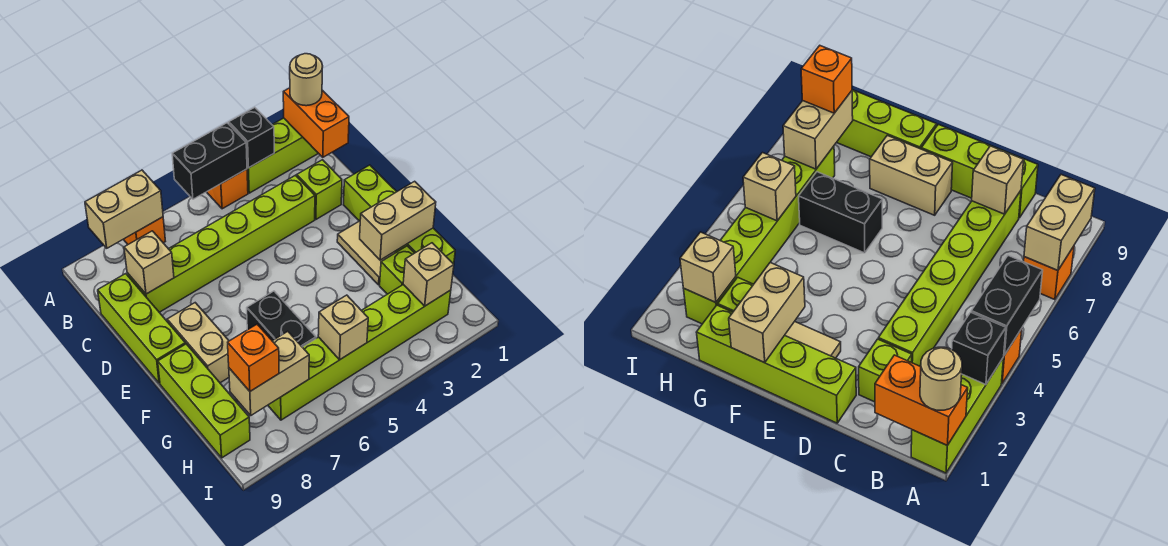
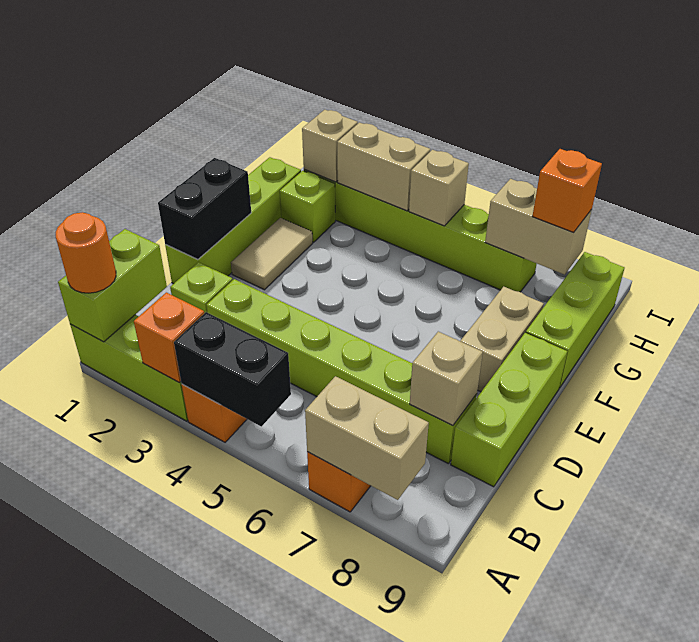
orange 1x2 brick [283,88,349,157] -> lime 1x2 brick [58,229,167,342]
tan 1x1 round brick [290,54,323,106] -> orange 1x1 round brick [56,212,116,293]
black 1x1 brick [229,107,274,168] -> orange 1x1 brick [134,292,204,382]
tan 1x2 brick [360,181,436,260] -> tan 1x2 brick moved to [337,122,430,211]
black 1x2 brick [247,291,316,347] -> black 1x2 brick moved to [158,158,251,260]

